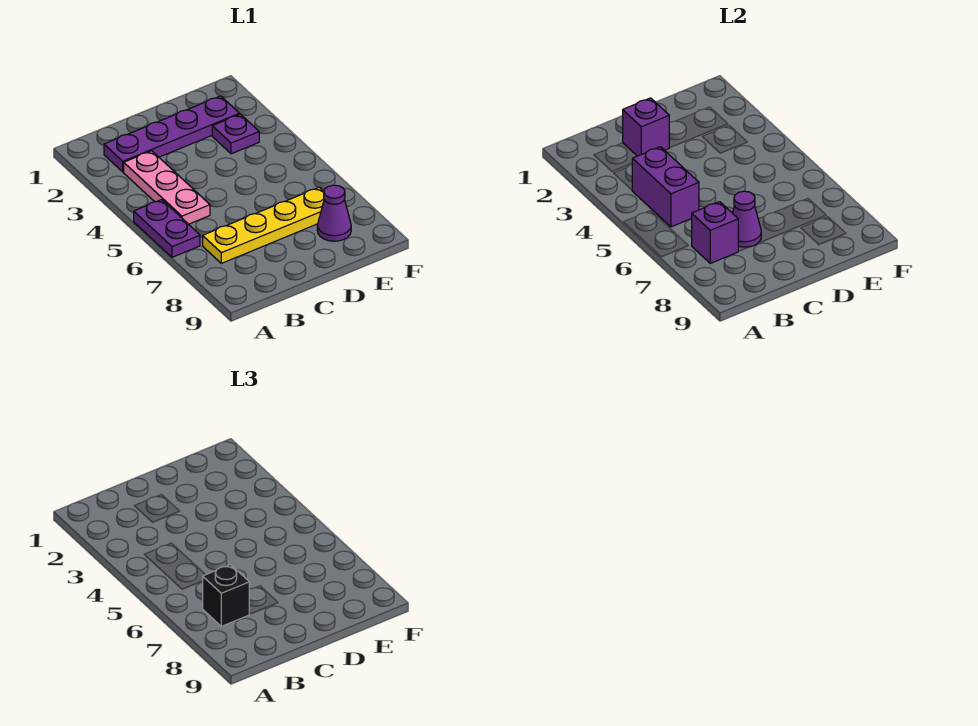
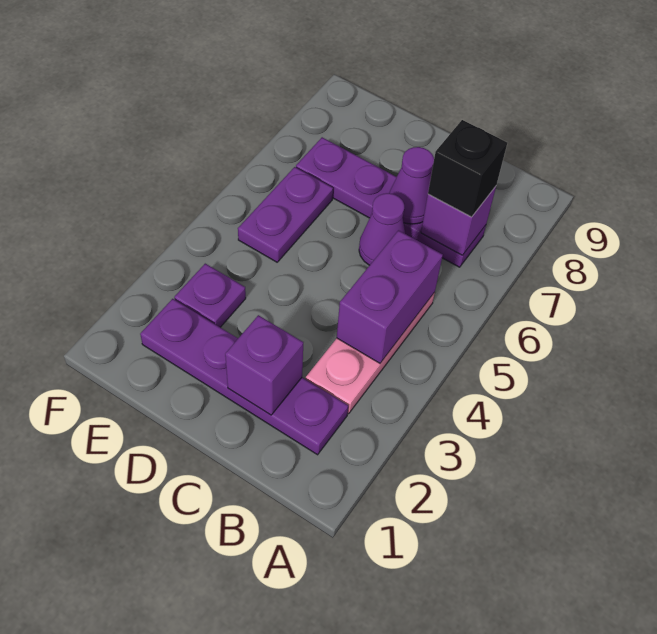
purple 1x2 plate [134,200,200,257] -> purple 1x2 plate moved to [238,167,333,262]
yellow 1x4 plate [203,187,324,263] -> purple 1x4 plate [296,137,486,267]
purple 1x1 cone [317,185,351,241] -> purple 1x1 cone moved to [359,193,406,265]

